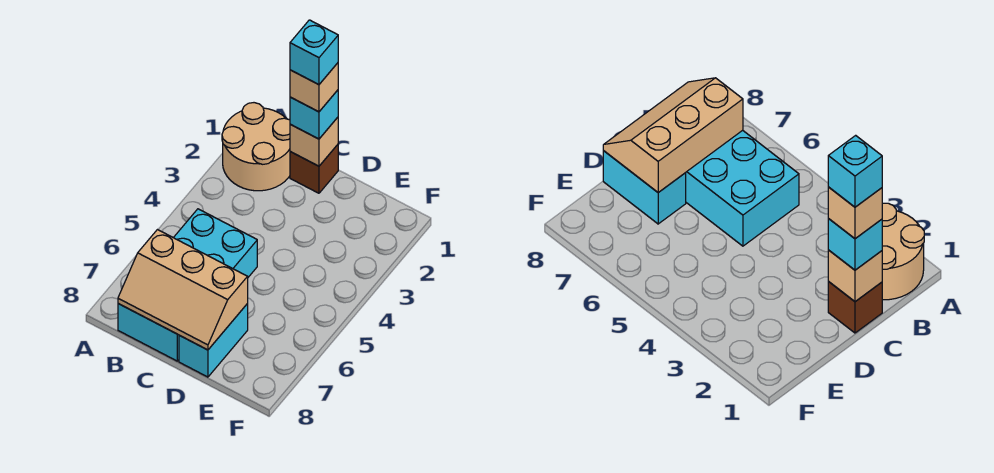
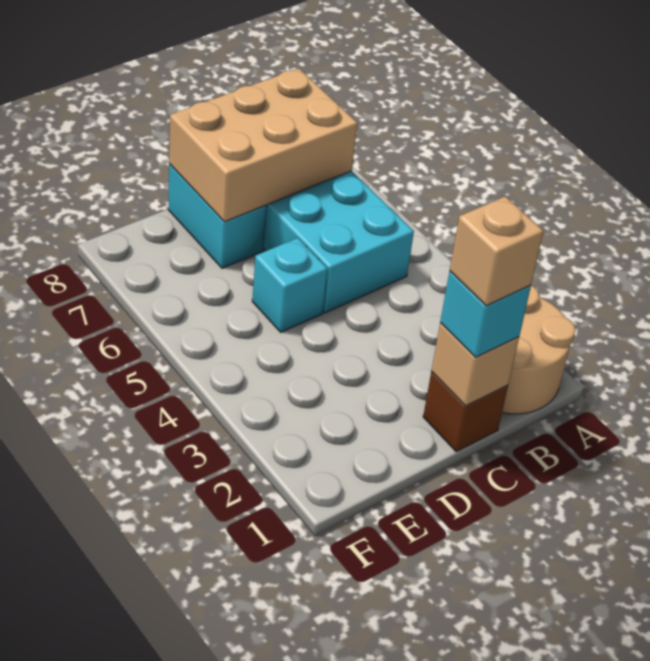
tan 2x3 slope [118,230,248,350] -> tan 2x3 brick [169,68,357,222]
cyan 1x1 brick [290,20,338,85] -> cyan 1x1 brick moved to [252,238,327,332]

